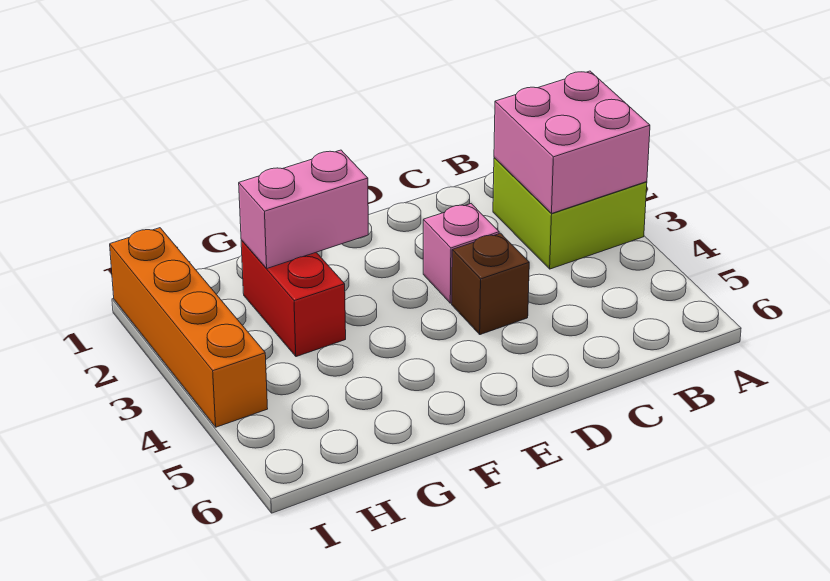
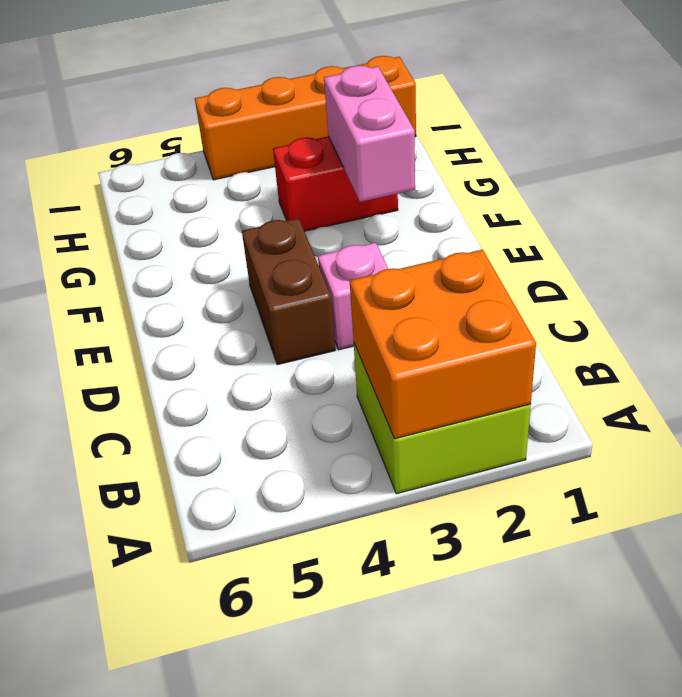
pink 2x2 brick [494,71,650,214] -> orange 2x2 brick [350,249,536,439]
brown 1x1 brick [452,233,529,335] -> brown 1x2 brick [242,218,335,365]

